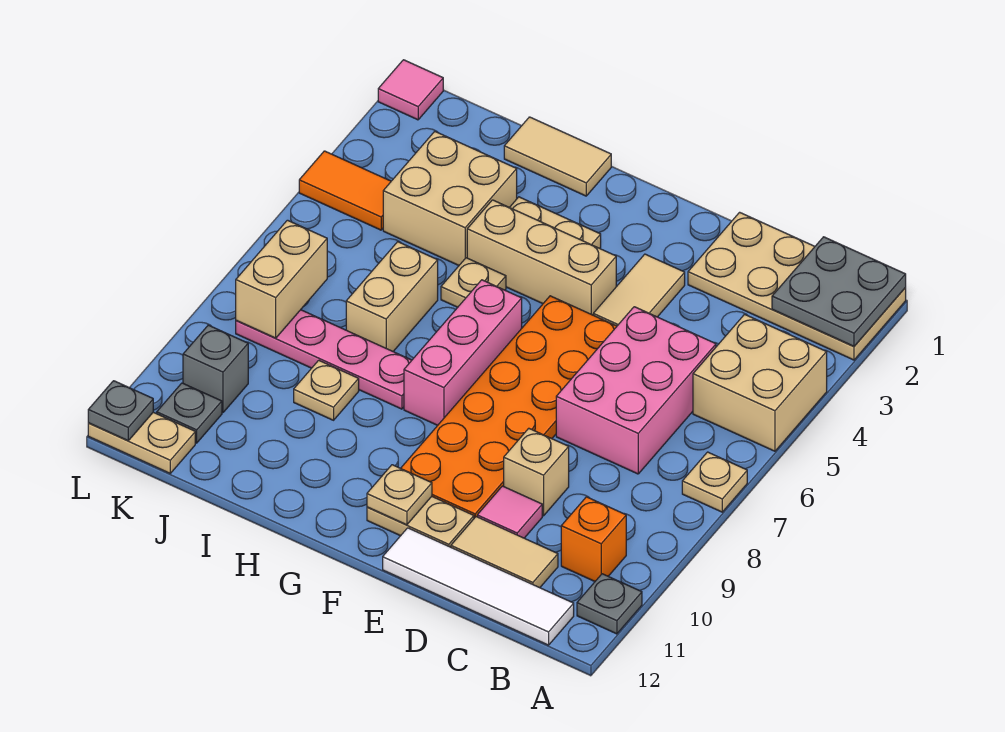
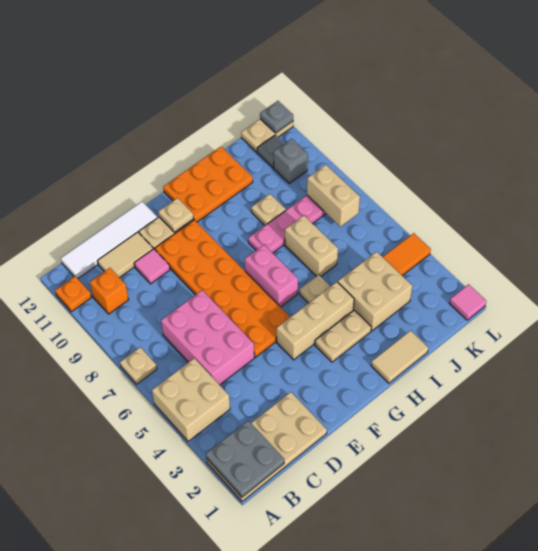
grey 1x1 plate [577,574,642,634] -> orange 1x1 plate [55,276,92,312]
tan 1x1 brick [504,428,569,516] -> none
tan 1x2 tile [593,254,685,326] -> none
pink 1x3 brick [404,280,522,425] -> pink 1x2 brick [245,245,298,307]
none -> orange 2x3 plate [163,147,253,222]

